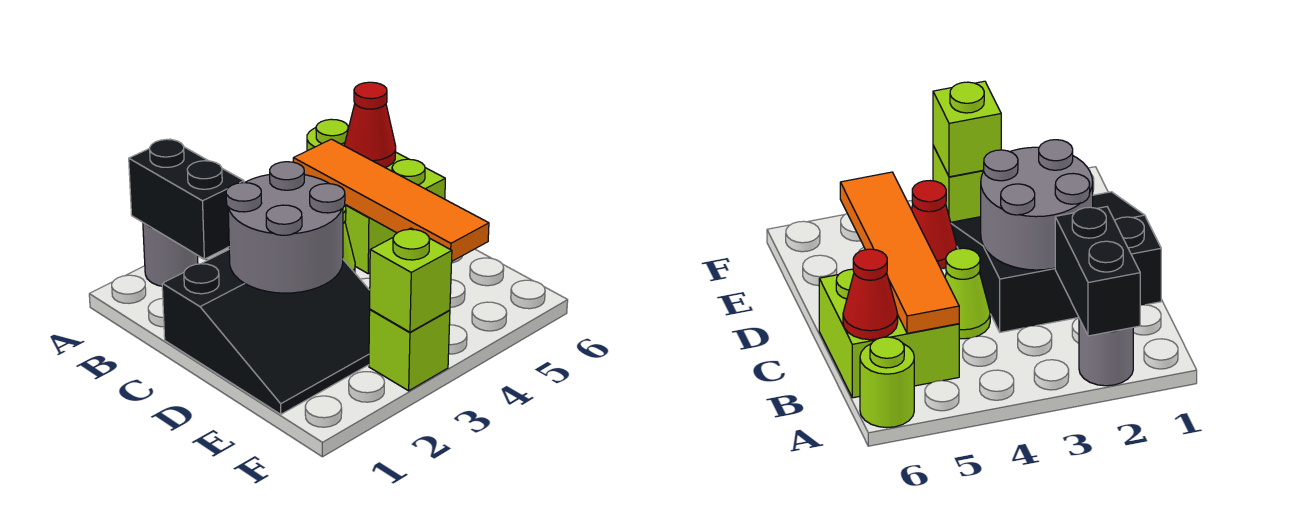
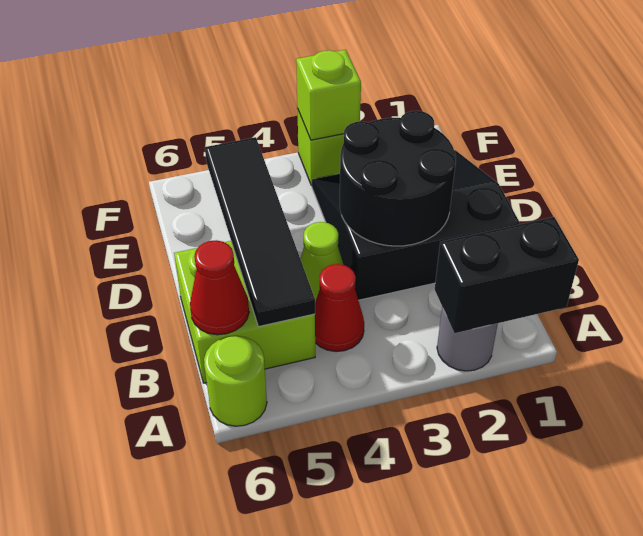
black 1x2 brick [129,139,244,259] -> black 1x2 brick turned to [435,217,579,333]
orange 1x4 tile [293,139,489,261] -> black 1x4 tile [205,137,315,327]
grey 2x2 round brick [226,162,345,293] -> black 2x2 round brick [340,111,456,246]
red 1x1 cone [911,181,957,269] -> red 1x1 cone moved to [315,264,364,352]

